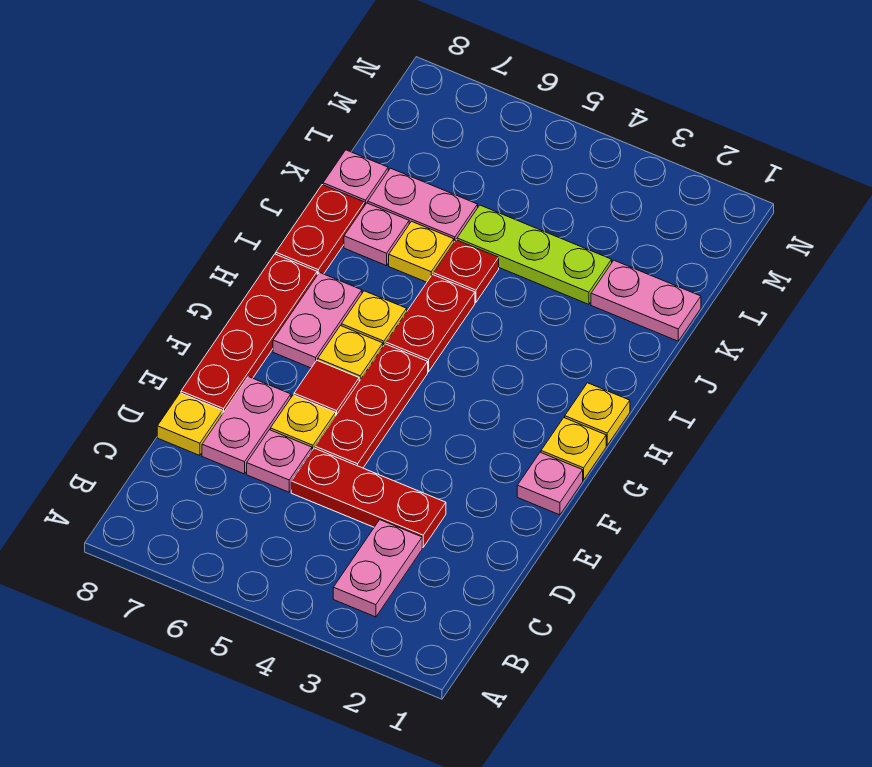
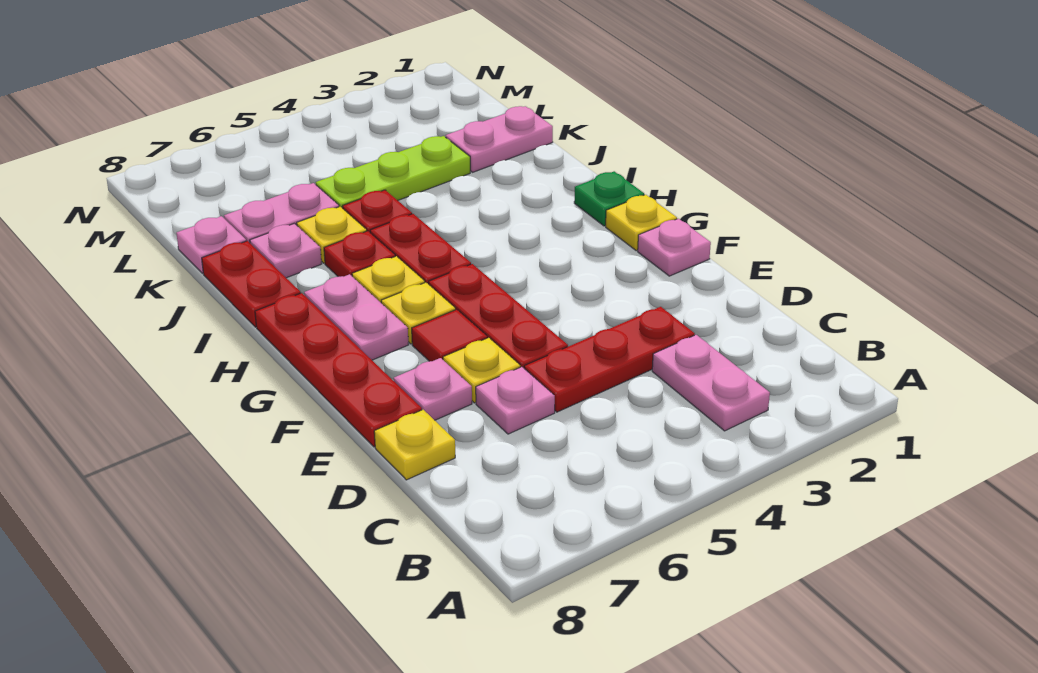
pink 1x2 plate [202,377,291,474] -> pink 1x1 plate [394,358,472,420]
yellow 1x1 plate [565,383,630,445] -> green 1x1 plate [574,171,644,226]
none -> red 1x1 plate [324,231,395,277]

